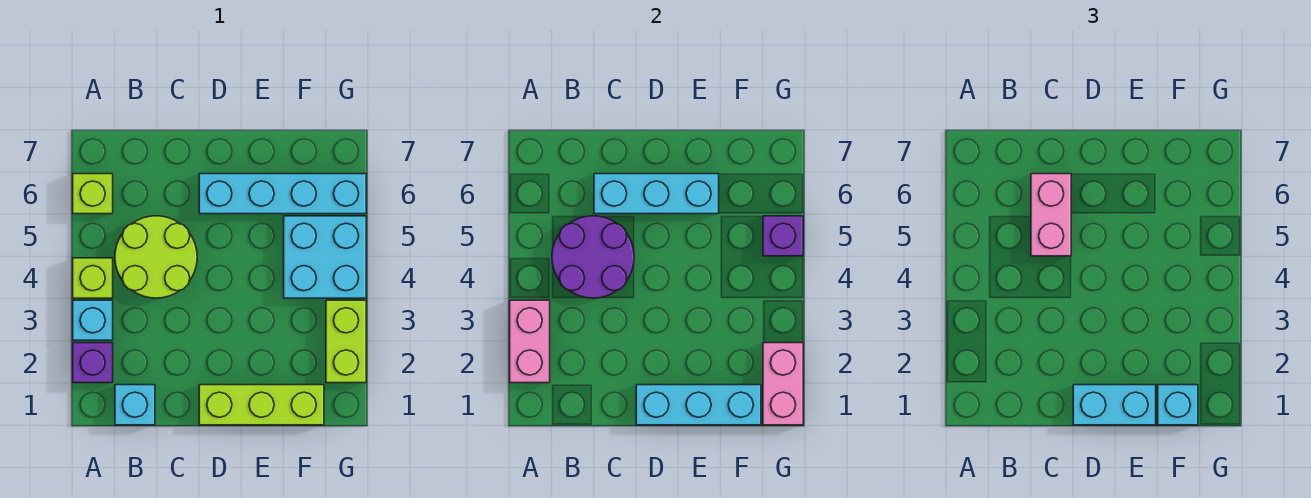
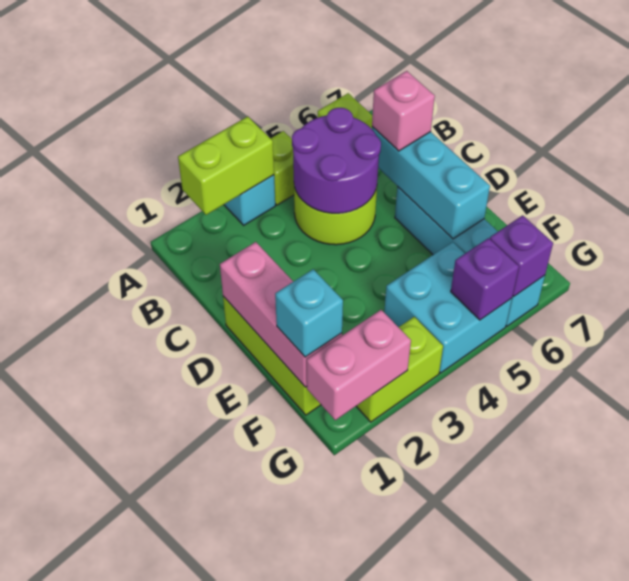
purple 1x1 brick [73,343,113,383] -> purple 1x1 brick moved to [490,215,553,297]
pink 1x2 brick [510,300,550,383] -> lime 1x2 brick [178,116,274,215]
cyan 1x1 brick [115,385,155,425] -> none
pink 1x2 brick [1031,174,1071,256] -> pink 1x1 brick [372,71,435,151]
cyan 1x3 brick [636,385,761,425] -> pink 1x3 brick [220,242,342,387]
cyan 1x2 brick [1073,385,1156,425] -> none

